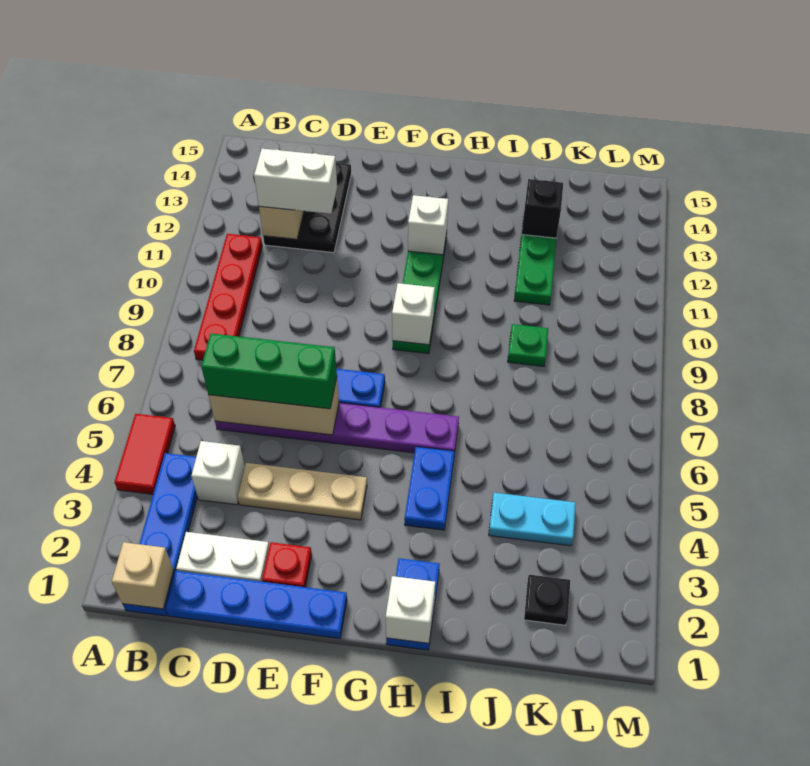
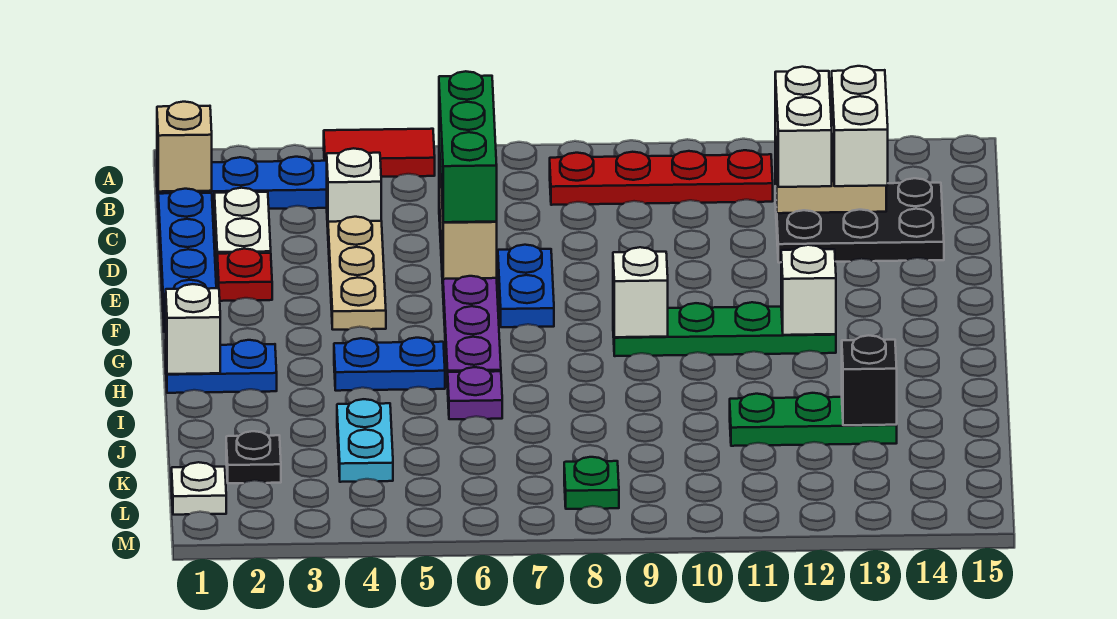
none -> white 1x2 brick [832,66,888,186]
none -> purple 1x1 plate [448,367,502,419]
green 1x1 plate [508,324,548,366] -> green 1x1 plate moved to [564,457,619,509]
none -> white 1x1 plate [172,462,226,515]

